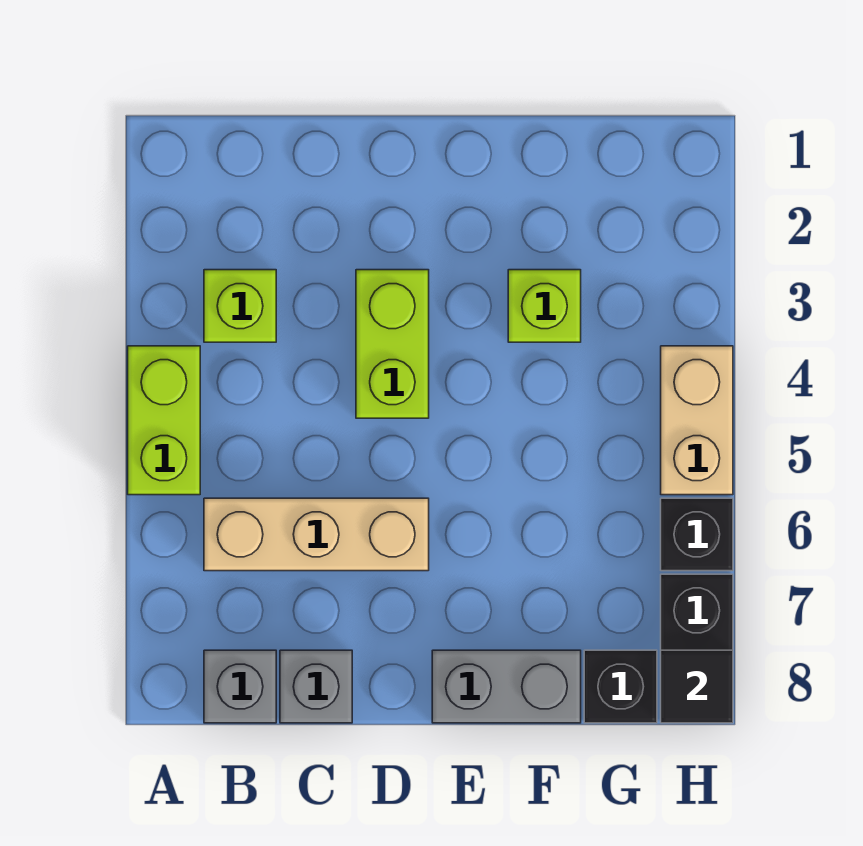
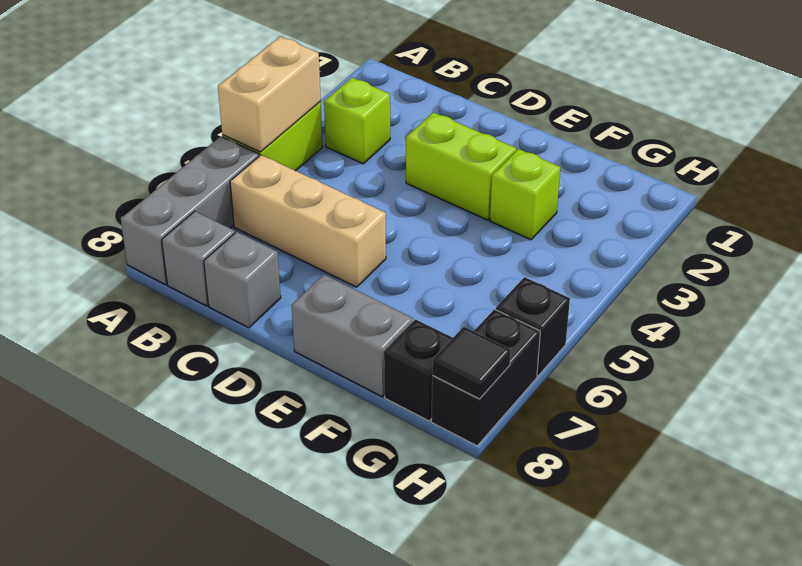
none -> grey 1x3 brick [121,136,259,285]
lime 1x2 brick [356,270,429,418] -> lime 1x2 brick turned to [406,112,516,220]
tan 1x2 brick [661,346,733,495] -> tan 1x2 brick moved to [218,37,321,152]

